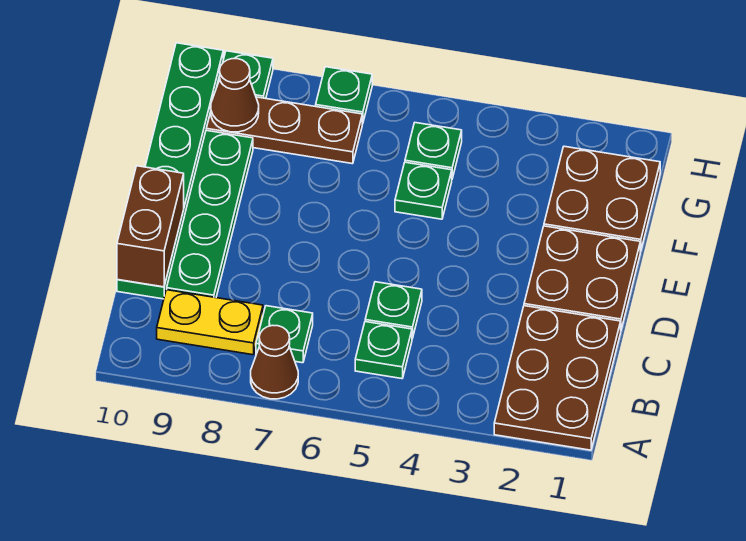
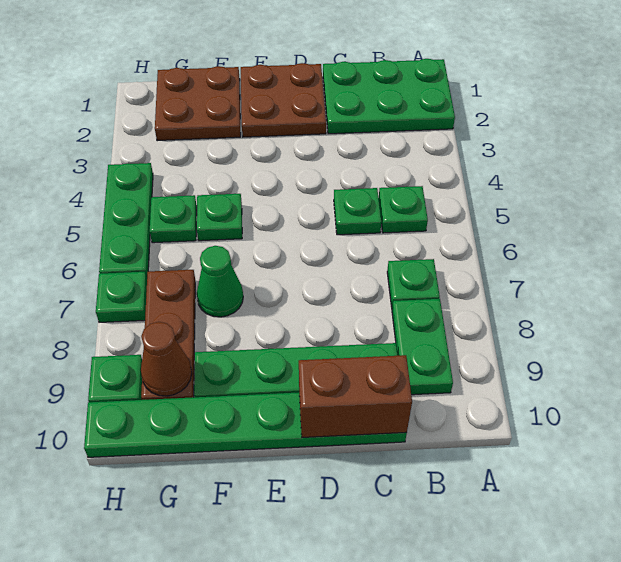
brown 2x3 plate [494,306,621,450] -> green 2x3 plate [323,59,455,134]
brown 1x1 cone [251,325,298,399] -> none
yellow 1x2 plate [157,290,263,355] -> green 1x2 plate [392,299,453,395]
none -> green 1x1 cone [197,246,243,317]
none -> green 1x3 plate [99,163,153,277]

